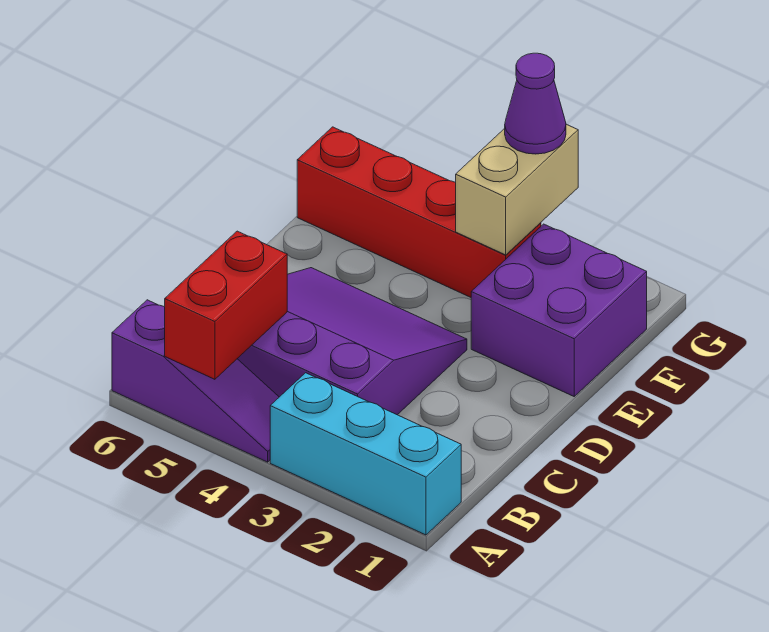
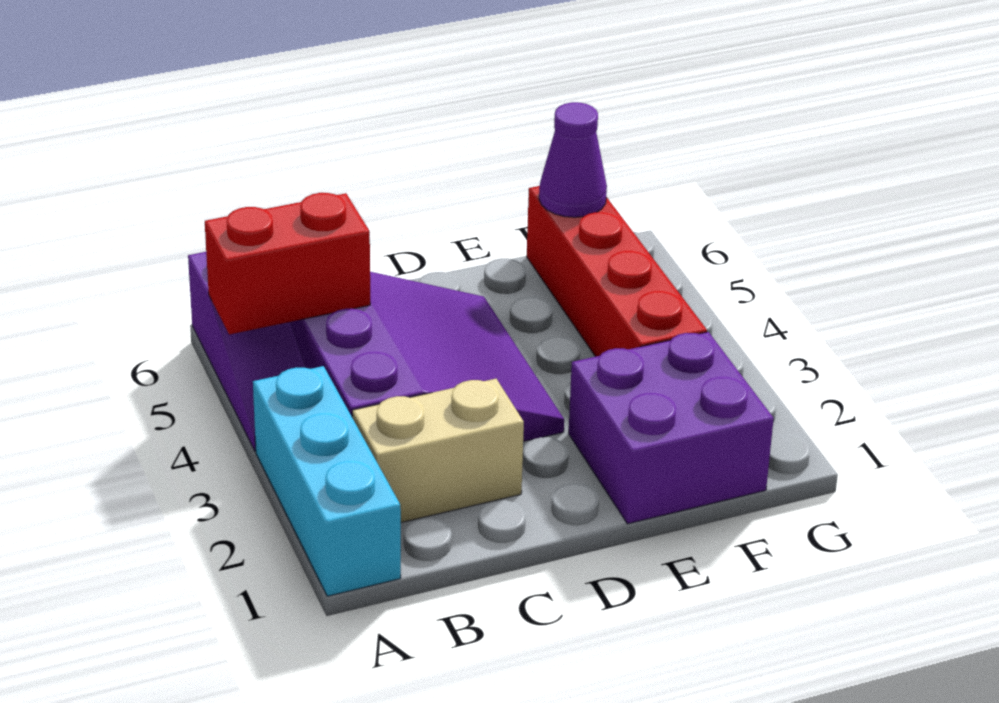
tan 1x2 brick [456,124,578,255] -> tan 1x2 brick moved to [352,379,524,523]
purple 1x1 cone [505,53,566,154] -> purple 1x1 cone moved to [539,102,607,217]

